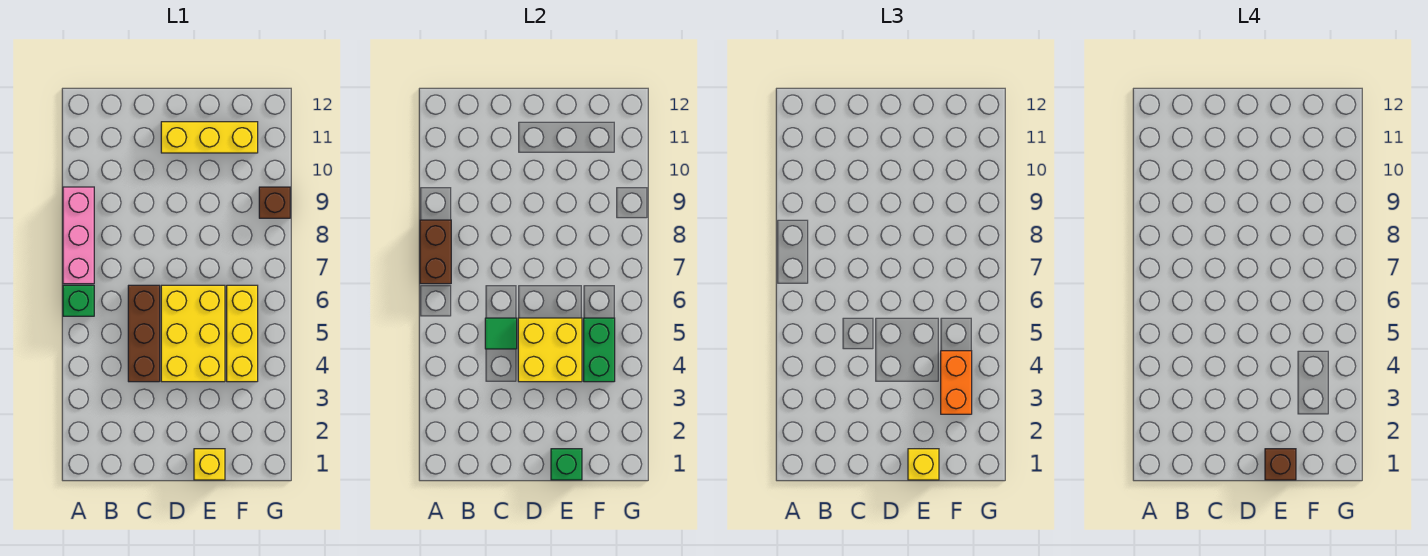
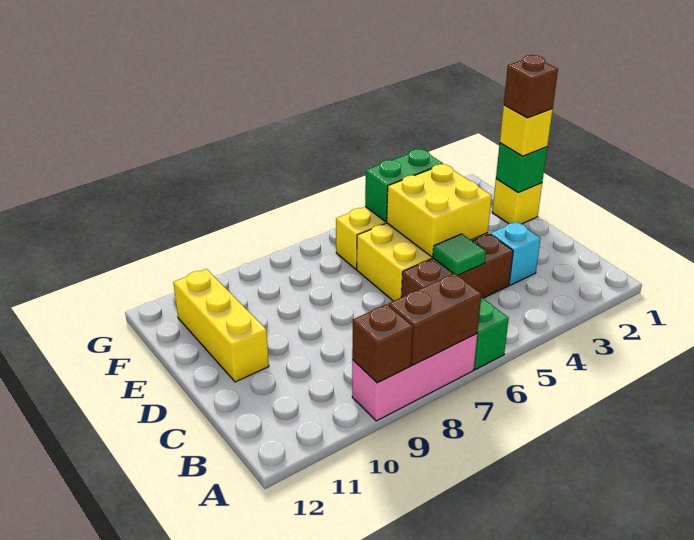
none -> cyan 1x1 brick [490,222,541,285]
orange 1x2 brick [941,351,972,414] -> none
brown 1x1 brick [259,187,290,218] -> brown 1x1 brick moved to [352,304,413,383]

